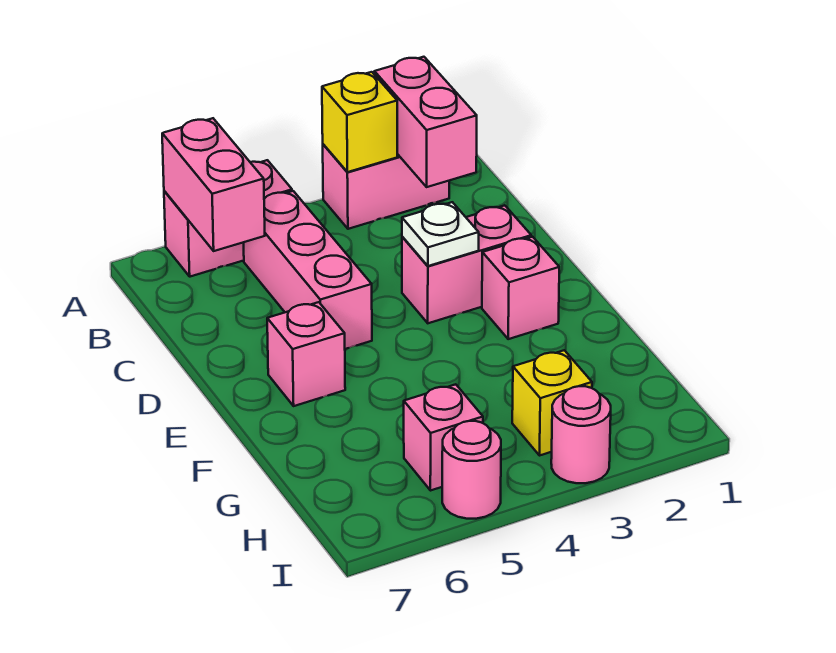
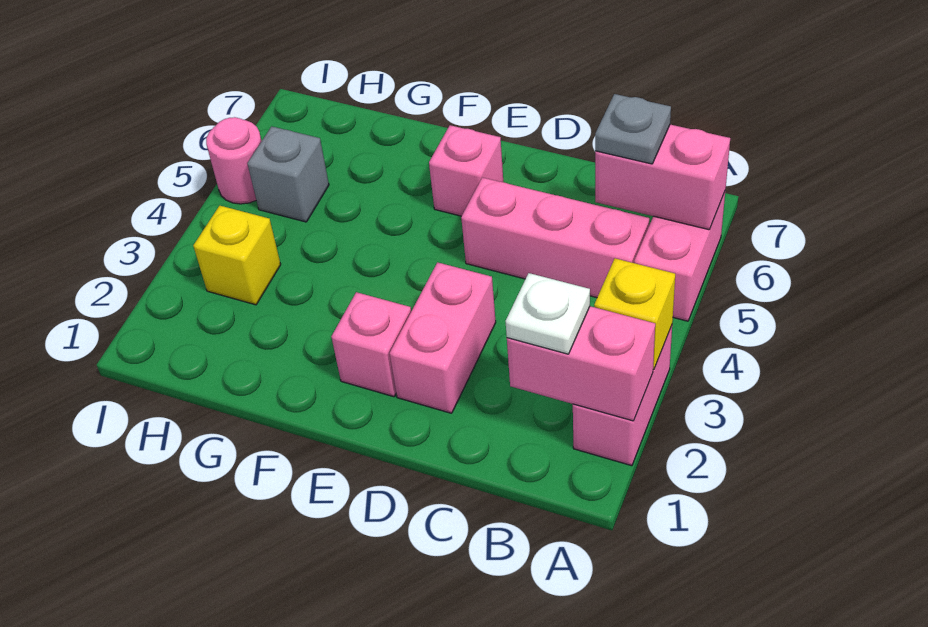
none -> grey 1x1 plate [595,94,671,164]
white 1x1 plate [402,202,479,266] -> white 1x1 plate moved to [506,273,590,354]
pink 1x1 brick [404,384,483,491] -> grey 1x1 brick [247,126,329,222]
pink 1x1 round brick [551,386,611,483] -> none

